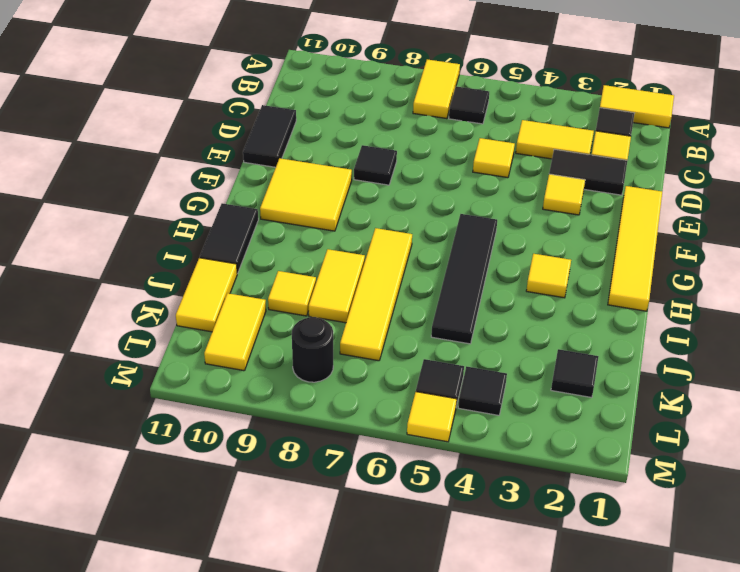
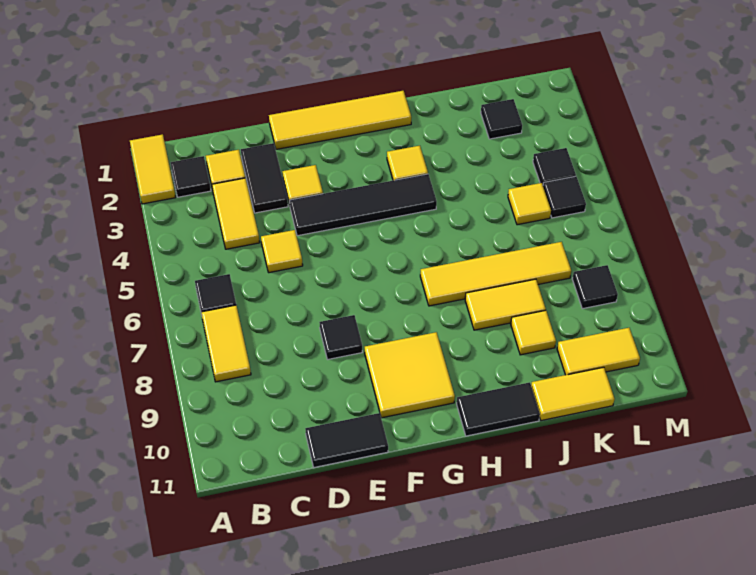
yellow 1x2 tile [413,59,460,119] -> yellow 1x2 tile turned to [201,305,251,382]
black 1x4 tile [431,214,497,344] -> black 1x4 tile moved to [290,174,437,236]
black 1x1 round brick [292,317,333,382] -> black 1x1 tile [572,265,618,309]
yellow 1x1 tile [407,392,457,442] -> yellow 1x1 tile moved to [508,183,551,225]

